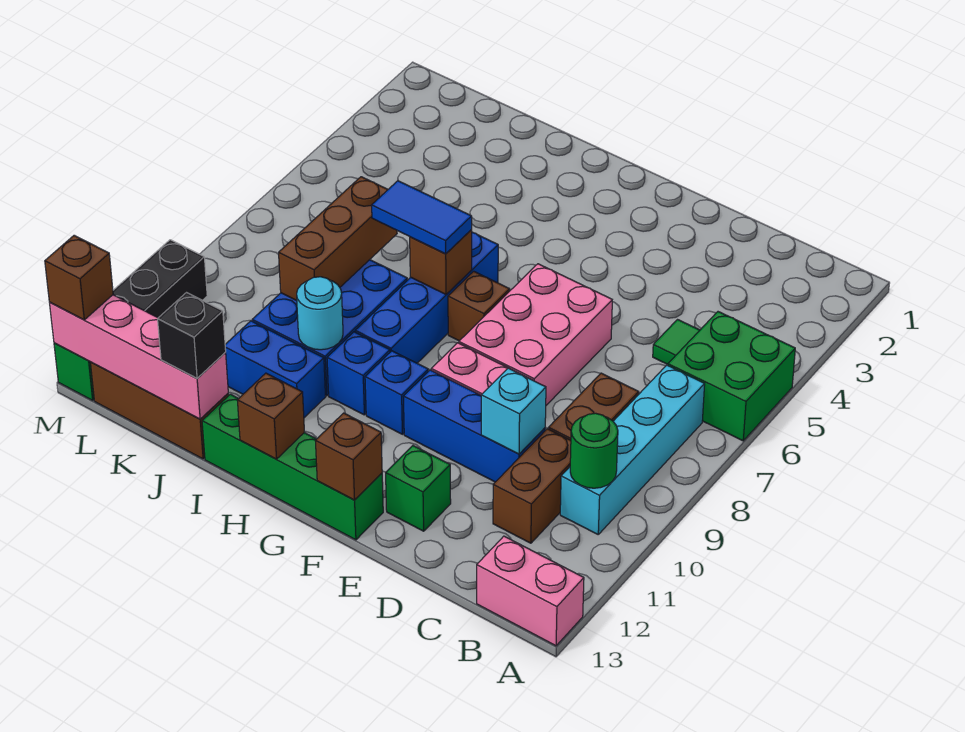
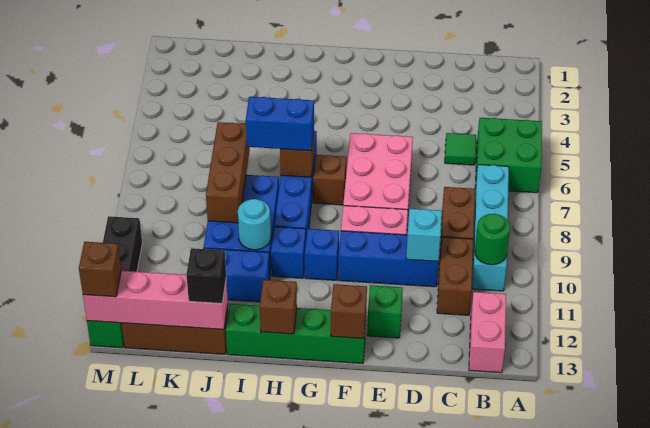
pink 1x2 brick [477,536,584,646] -> pink 1x2 brick turned to [469,292,506,373]
blue 1x2 tile [372,181,472,254] -> blue 1x2 brick [246,97,314,151]

